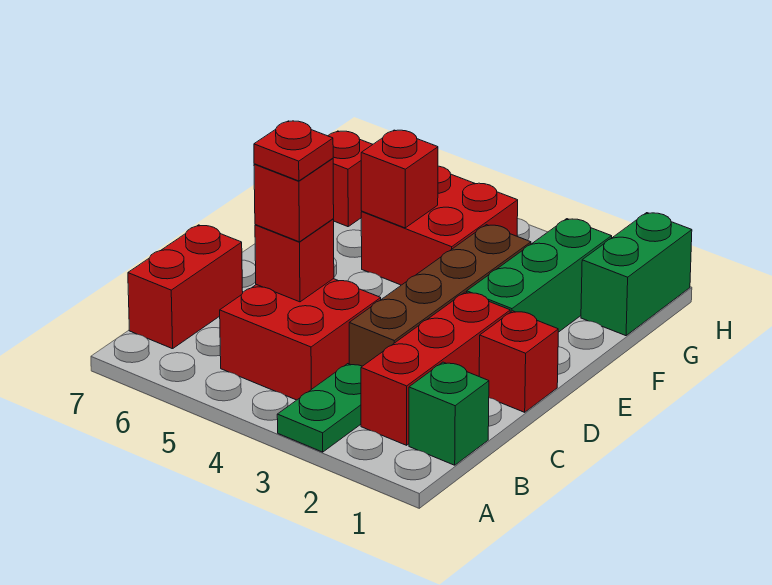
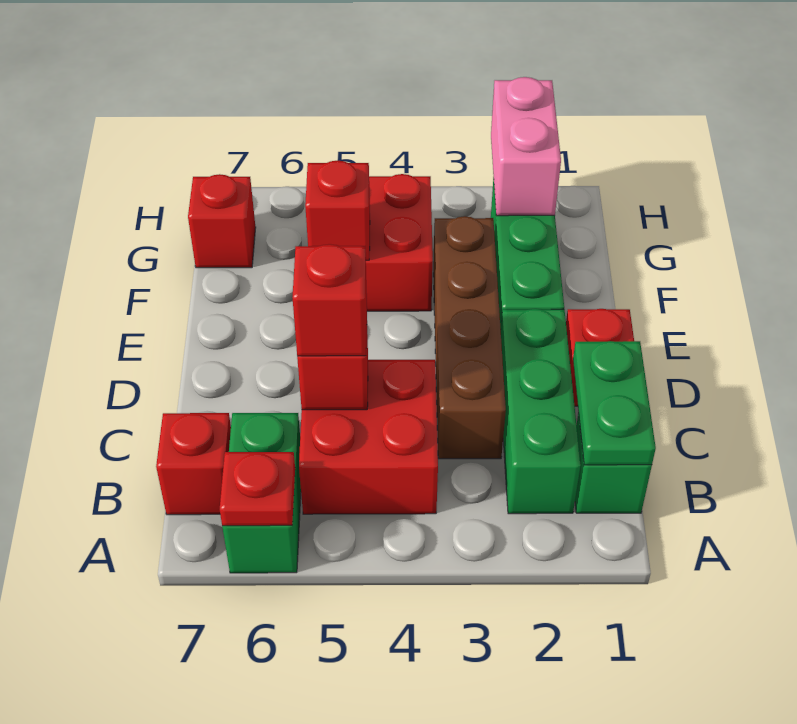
green 1x2 plate [277,364,362,452] -> green 1x2 plate moved to [573,341,656,465]
red 1x3 brick [361,292,510,445] -> green 1x3 brick [501,309,581,514]
red 1x2 brick [128,225,243,349] -> red 1x1 brick [156,413,231,515]
red 1x1 plate [254,121,333,181] -> red 1x1 plate moved to [220,452,295,526]
green 1x2 brick [581,213,692,336] -> green 1x2 brick moved to [222,413,301,573]
none -> pink 1x2 brick [491,77,561,216]

